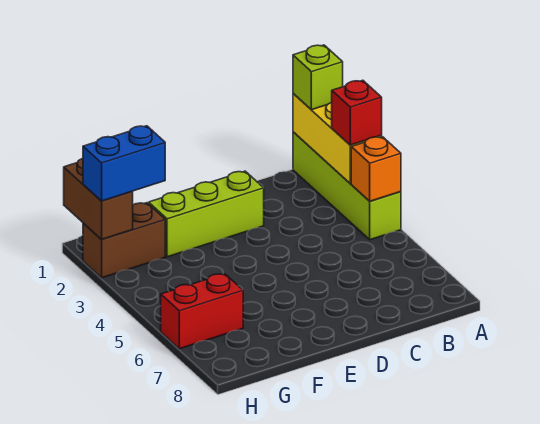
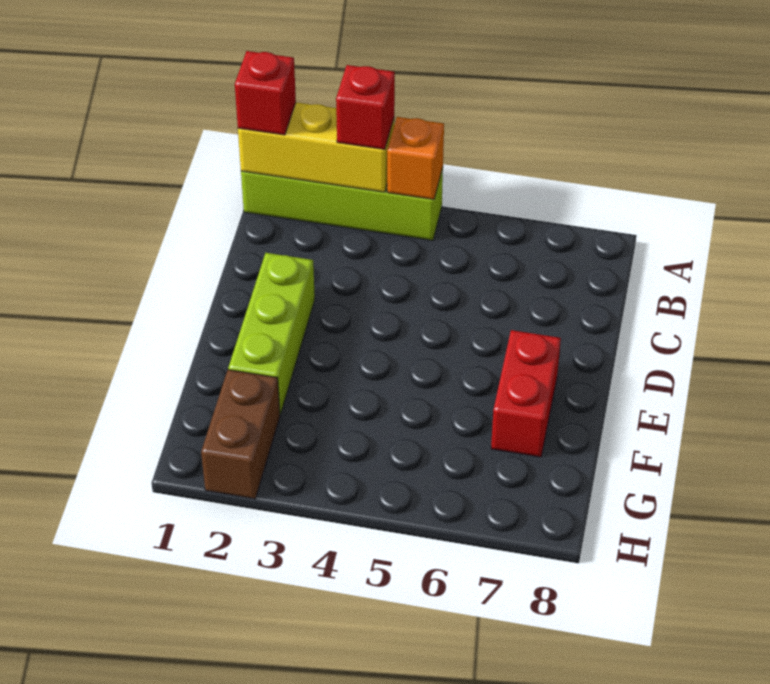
lime 1x1 brick [293,45,343,110] -> red 1x1 brick [235,51,296,135]
blue 1x2 brick [83,126,165,201] -> none
red 1x2 brick [161,274,243,349] -> red 1x2 brick moved to [491,330,561,457]
brown 1x2 brick [64,158,133,239] -> none

